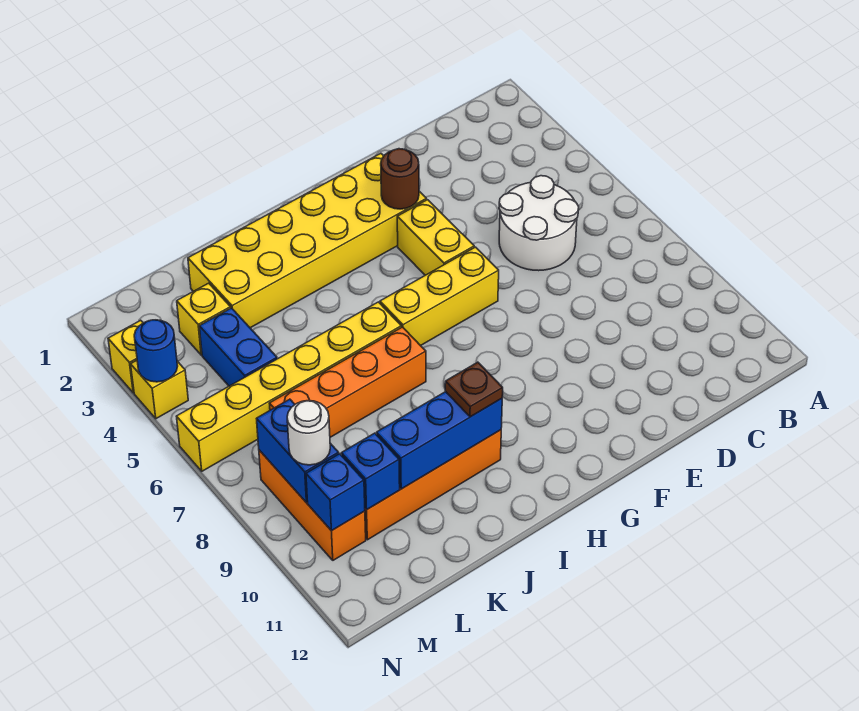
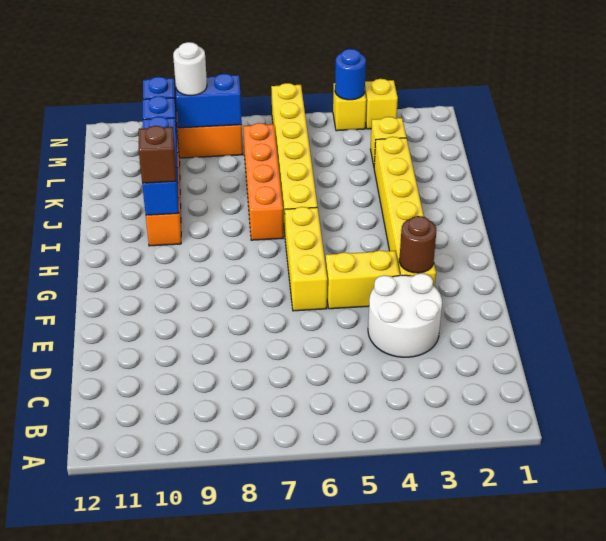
white 2x2 round brick [499,176,579,271] -> white 2x2 round brick moved to [368,273,442,357]
yellow 2x6 brick [188,153,426,328] -> yellow 1x6 brick [374,137,436,286]
brown 1x1 plate [445,362,503,417] -> brown 1x1 brick [139,126,176,183]
blue 1x2 brick [199,308,277,386] -> none

